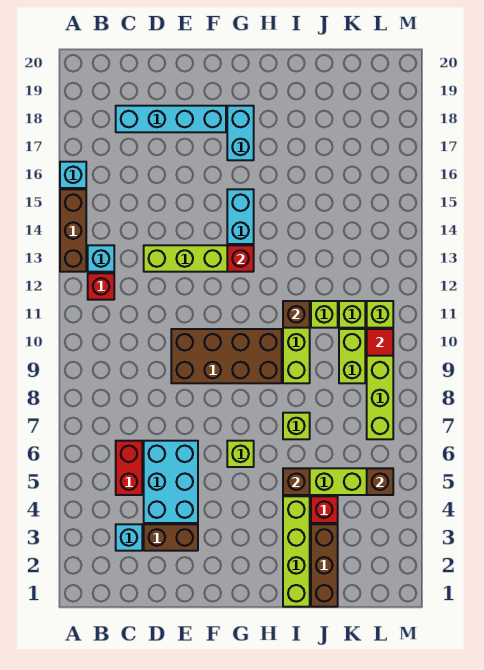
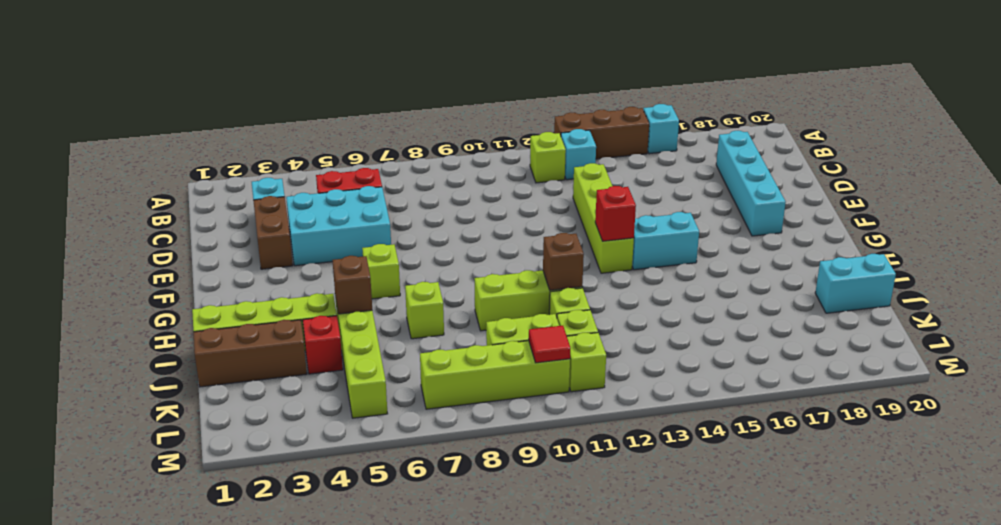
red 1x1 brick [88,273,114,300] -> lime 1x1 brick [530,132,566,183]
brown 2x4 brick [171,329,282,383] -> none
cyan 1x2 brick [227,106,254,160] -> cyan 1x2 brick moved to [815,254,896,313]
brown 1x1 brick [367,468,393,495] -> none

